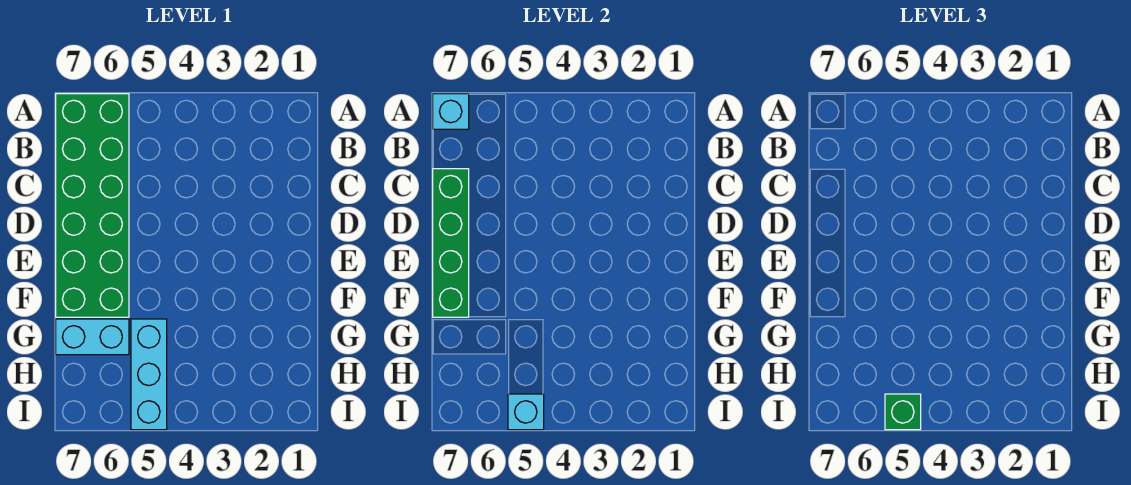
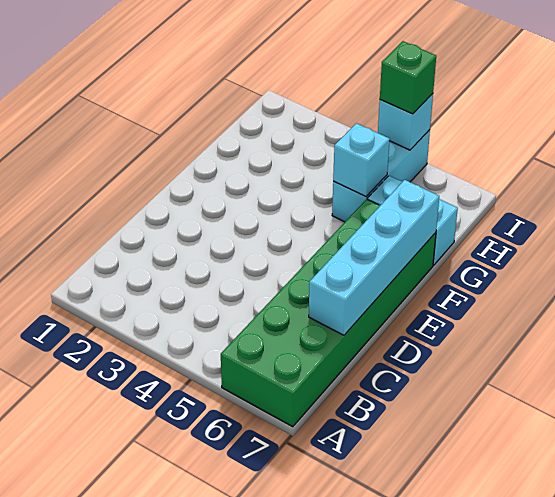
cyan 1x1 brick [433,94,469,129] -> cyan 1x1 brick moved to [333,123,390,197]
green 1x4 brick [433,169,469,317] -> cyan 1x4 brick [309,180,439,335]

